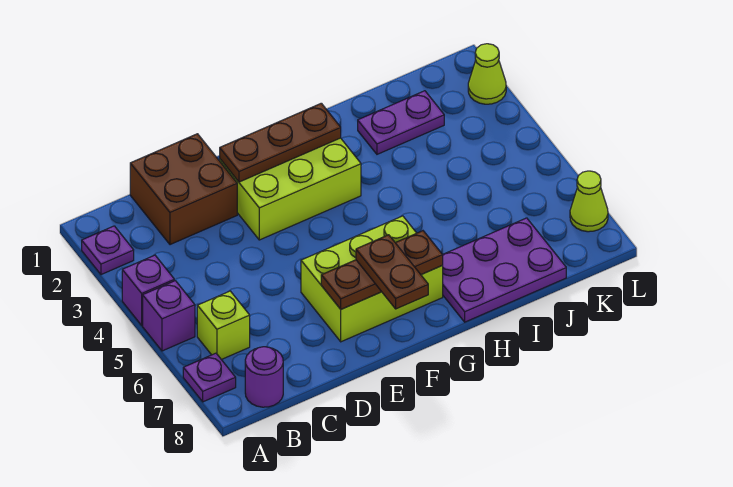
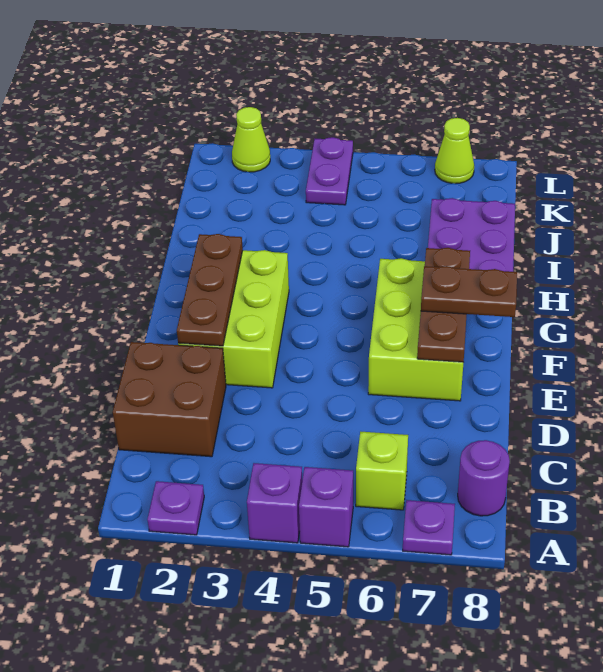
purple 1x2 plate [358,91,444,154] -> purple 1x2 plate moved to [306,137,353,205]

